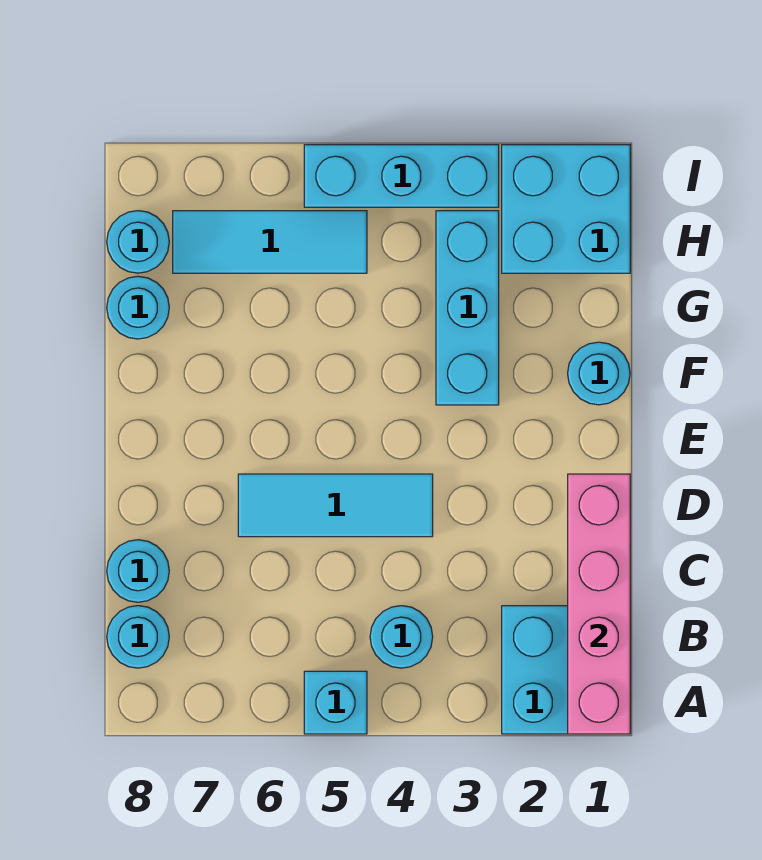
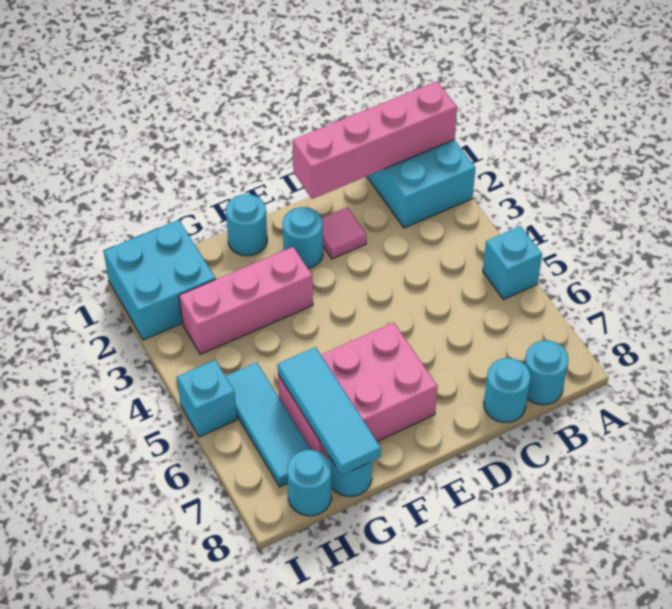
cyan 1x1 round brick [370,606,433,668] -> cyan 1x1 round brick moved to [283,207,323,269]
none -> pink 1x1 tile [322,207,367,259]
cyan 1x3 tile [238,474,433,537] -> cyan 1x3 tile moved to [277,347,381,475]
none -> pink 2x3 brick [278,322,438,459]
cyan 1x3 brick [436,211,499,405] -> pink 1x3 brick [179,247,313,354]
cyan 1x3 brick [304,145,499,207] -> cyan 1x1 brick [177,360,237,437]

